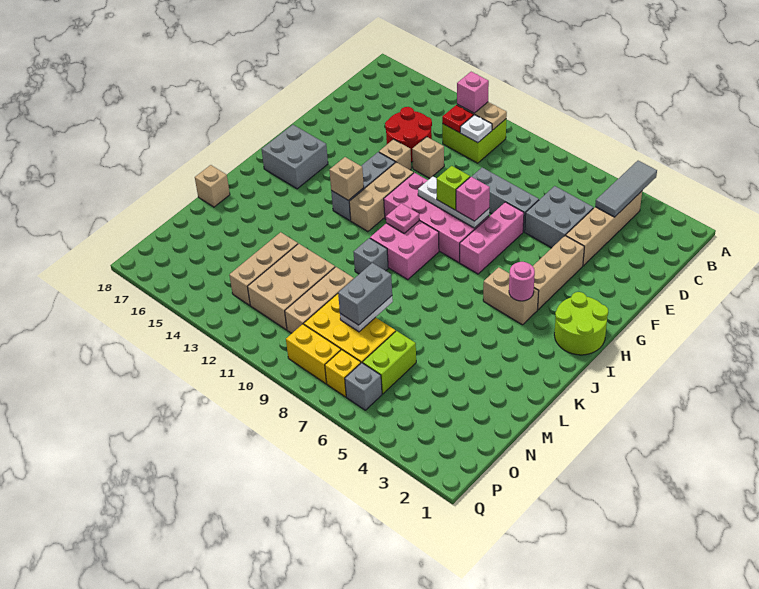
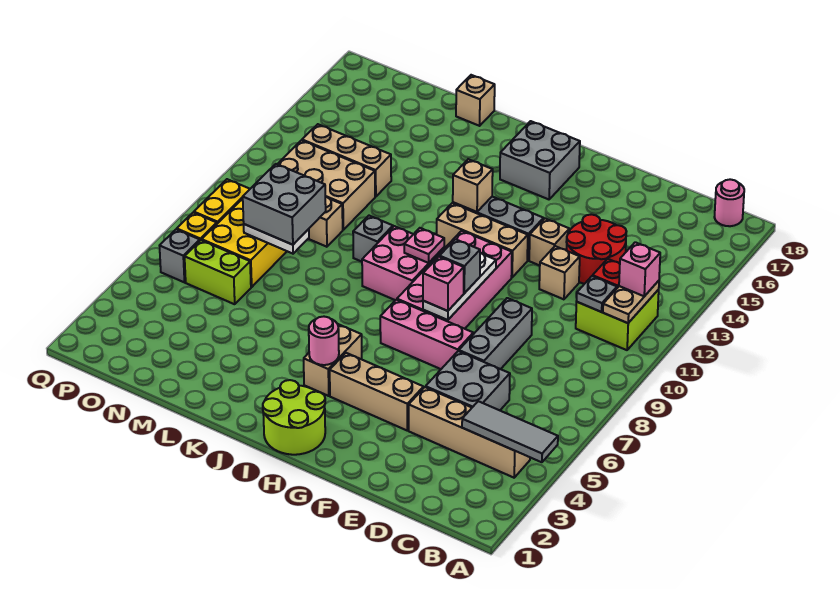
none -> pink 1x1 round brick [714,179,744,226]
white 1x1 plate [460,115,492,143] -> grey 1x1 plate [577,276,617,312]
lime 1x1 brick [436,166,470,210] -> grey 1x1 brick [440,239,480,293]
grey 1x2 brick [338,263,392,325] -> grey 2x2 brick [243,164,326,245]

